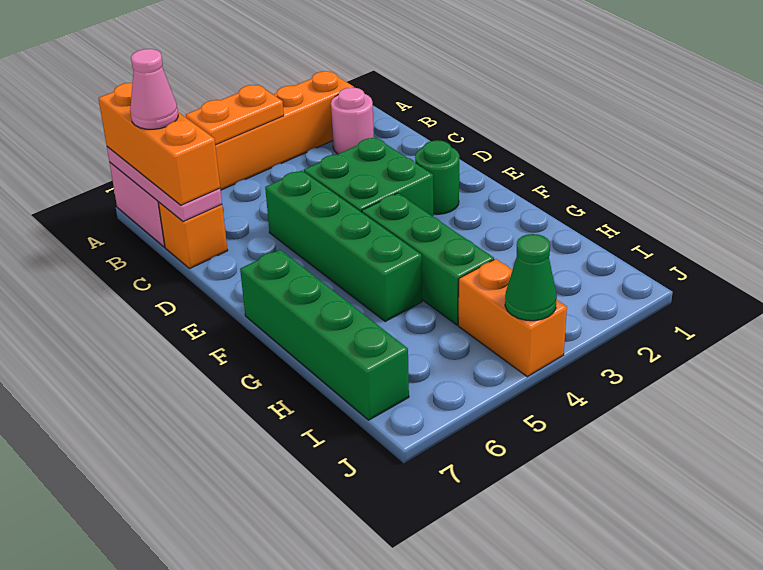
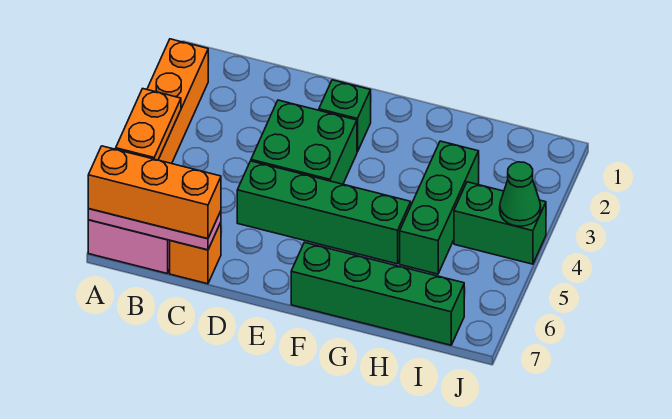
pink 1x1 round brick [331,88,374,154] -> none
pink 1x1 cone [130,49,178,129] -> none
green 1x1 round brick [415,140,459,214] -> green 1x1 brick [319,80,371,152]
green 1x3 brick [362,193,494,325] -> green 1x3 brick turned to [400,141,479,274]
orange 1x2 brick [458,259,567,377] -> green 1x2 brick [454,182,546,264]

